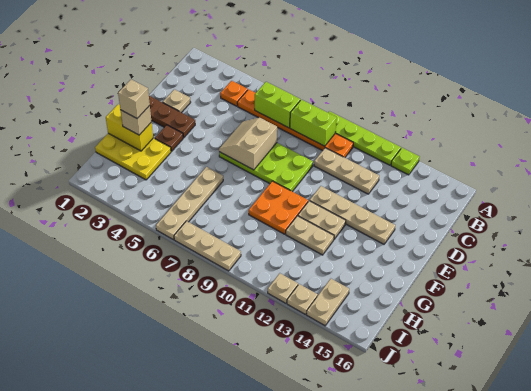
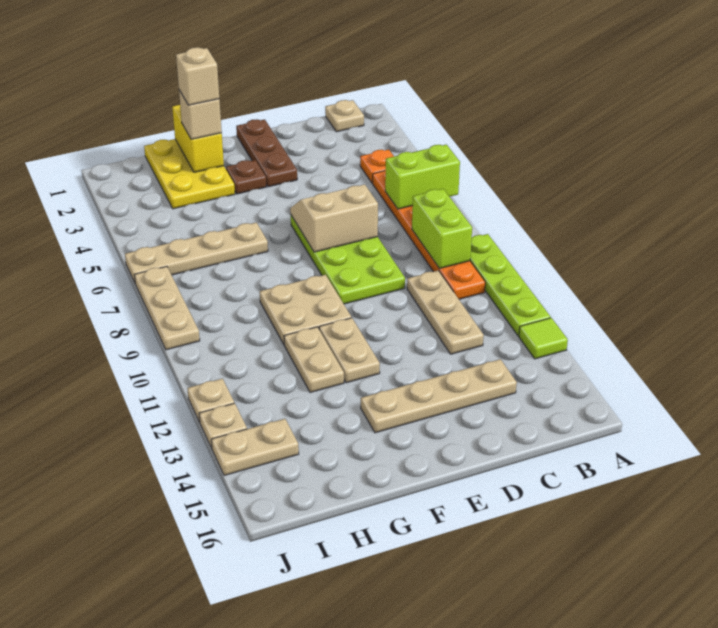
lime 1x1 plate [391,148,419,175] -> lime 1x1 tile [519,318,568,359]
lime 1x2 brick [255,82,300,128] -> lime 1x2 brick turned to [385,145,460,209]
tan 1x1 plate [163,89,191,113] -> tan 1x1 plate moved to [325,100,364,132]
tan 1x4 plate [310,186,395,244] -> tan 1x4 plate turned to [361,359,517,433]
orange 2x2 plate [249,181,308,234] -> tan 2x2 plate [260,275,351,344]

